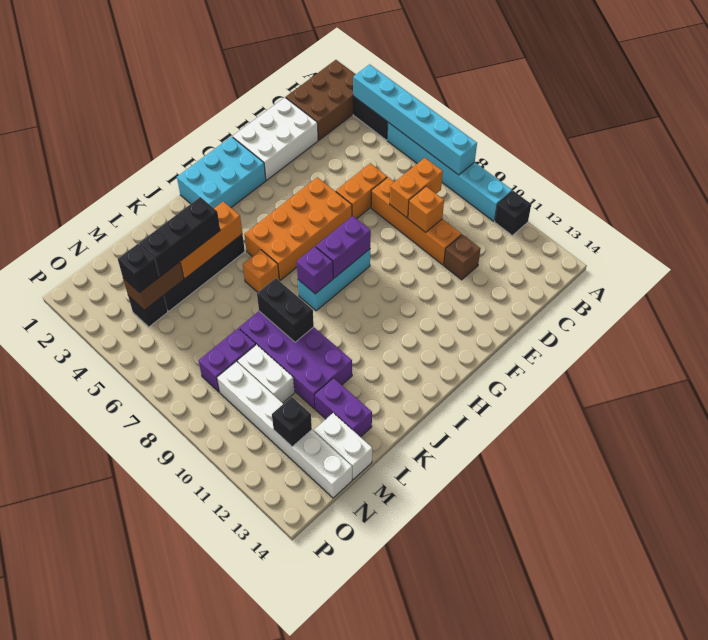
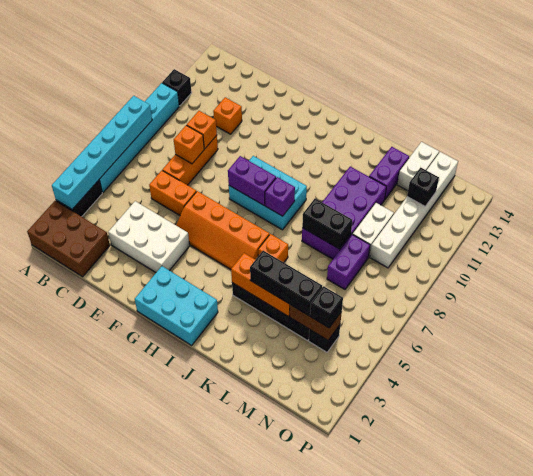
orange 1x2 brick [390,158,443,218] -> orange 1x1 brick [174,125,204,164]
white 2x3 brick [233,97,318,180] -> white 2x3 brick moved to [108,201,190,272]
orange 1x4 brick [371,177,461,265] -> orange 1x3 brick [162,135,218,185]
brown 1x1 brick [444,234,480,280] -> orange 1x1 brick [213,97,242,134]
orange 2x4 brick [244,177,352,280] -> orange 2x4 slope [176,191,269,269]
cyan 1x3 brick [298,249,370,311] -> cyan 2x3 brick [229,156,307,230]
black 1x2 brick [257,278,314,342] -> black 1x2 brick turned to [302,199,352,249]
purple 1x2 brick [199,328,256,392] -> purple 1x2 brick turned to [327,235,370,290]

